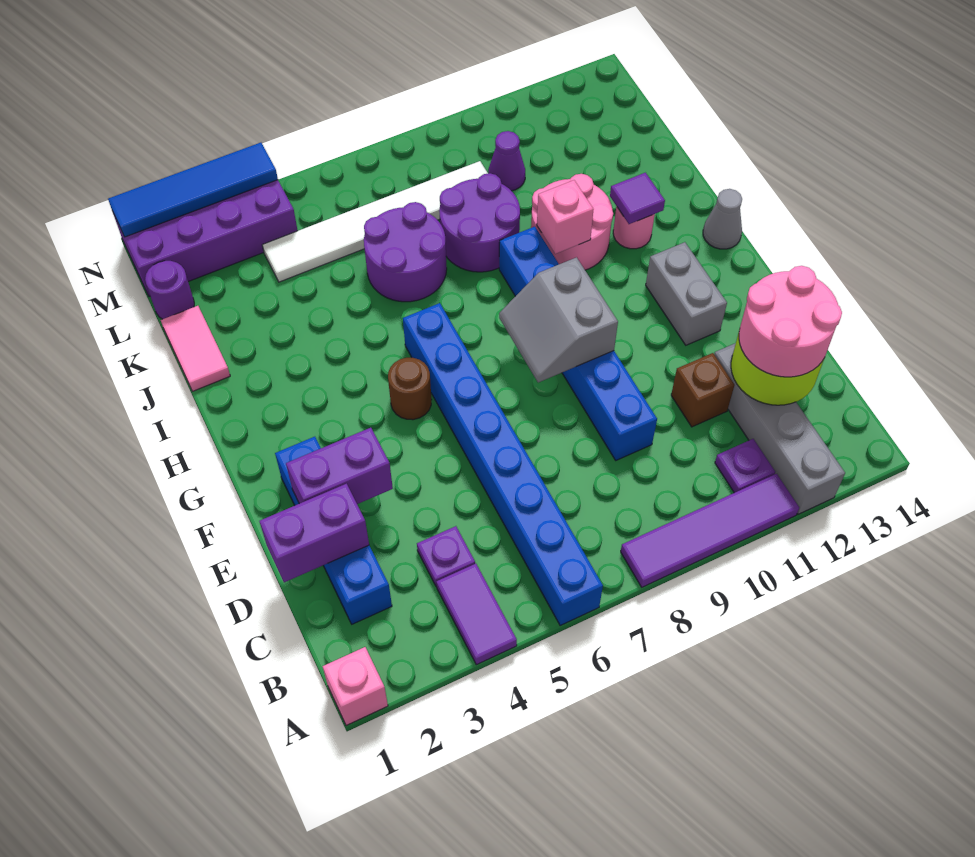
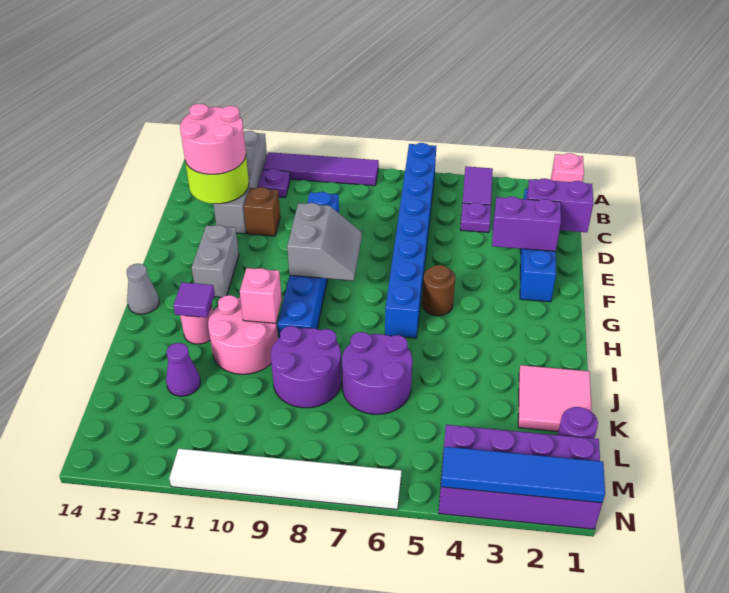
pink 1x2 tile [161,306,230,391] -> pink 2x2 tile [518,365,592,431]
white 1x6 tile [262,161,488,282] -> white 1x6 tile moved to [169,449,401,509]
purple 1x1 cone [488,131,525,191] -> purple 1x1 cone moved to [166,343,200,396]

